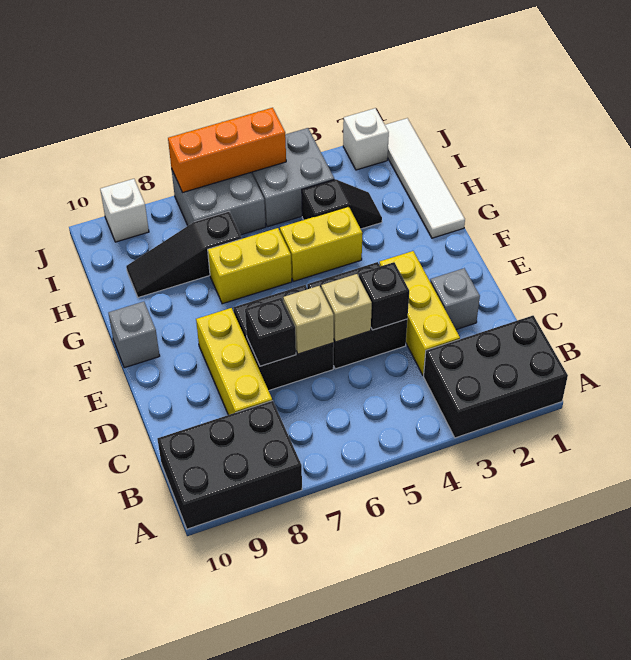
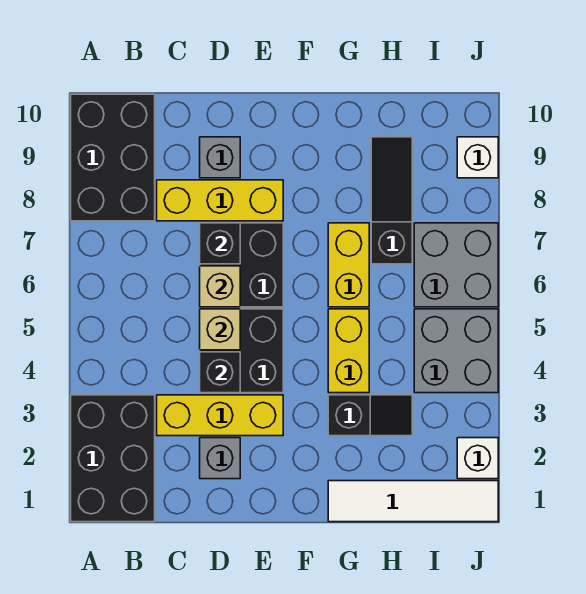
grey 1x1 brick [109,302,160,368] -> grey 1x1 brick moved to [200,137,240,178]
black 1x2 slope [302,179,382,229] -> black 1x2 slope turned to [328,395,412,436]
orange 1x3 brick [168,108,286,193] -> none

